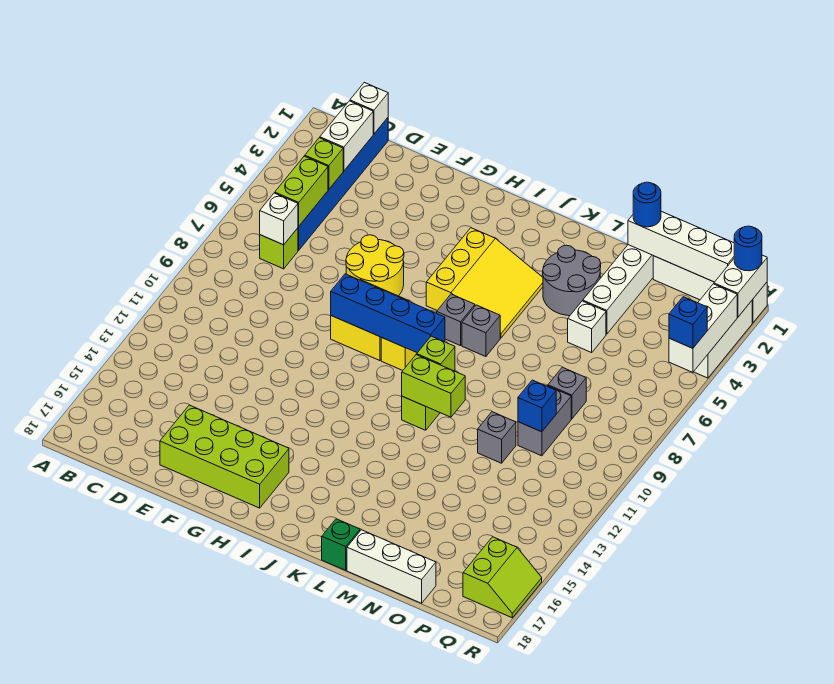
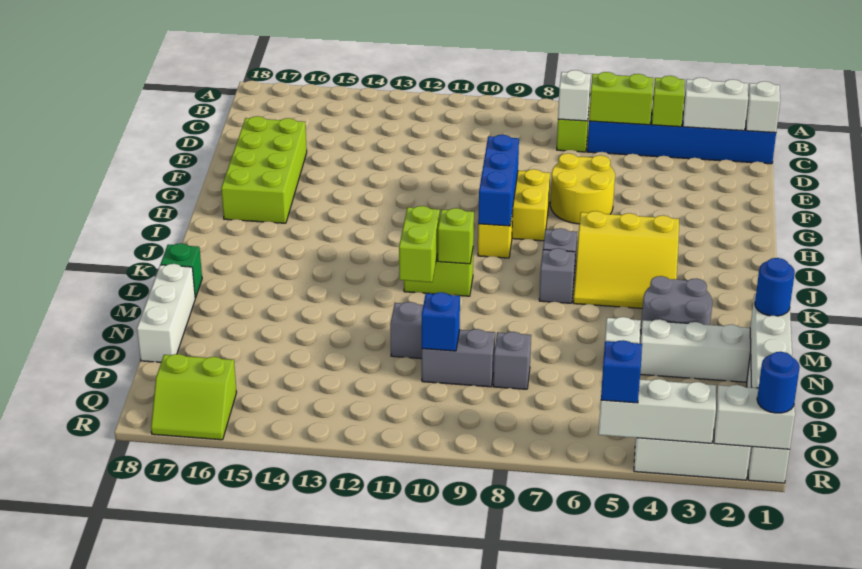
blue 1x4 brick [331,274,445,353] -> blue 1x3 brick [478,135,519,226]

